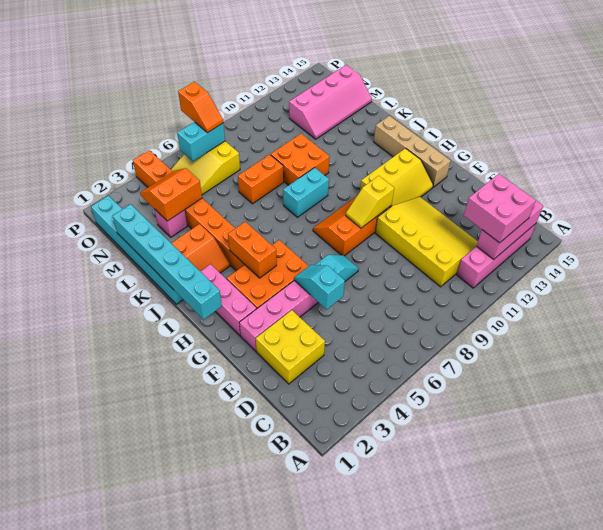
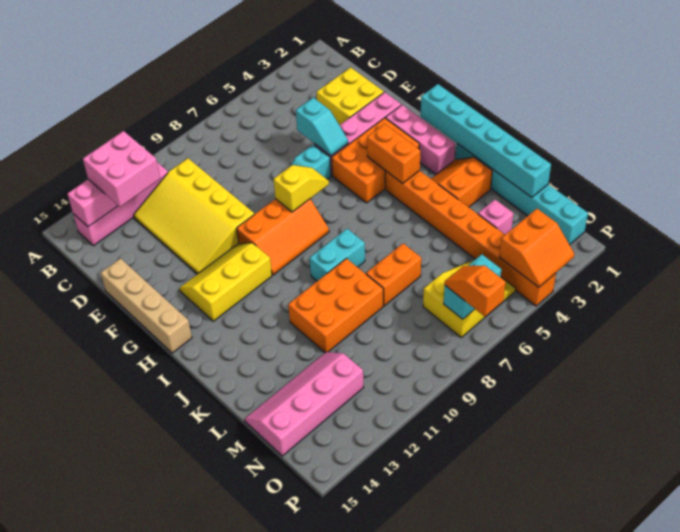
yellow 1x2 slope [346,176,394,228] -> yellow 1x2 slope moved to [273,165,329,212]
tan 1x4 brick [374,116,450,187] -> tan 1x4 brick moved to [101,258,192,353]
orange 2x2 brick [271,134,330,185] -> orange 2x3 brick [288,258,383,352]
orange 2x2 slope [140,168,202,221] -> orange 2x2 slope moved to [499,209,575,287]

